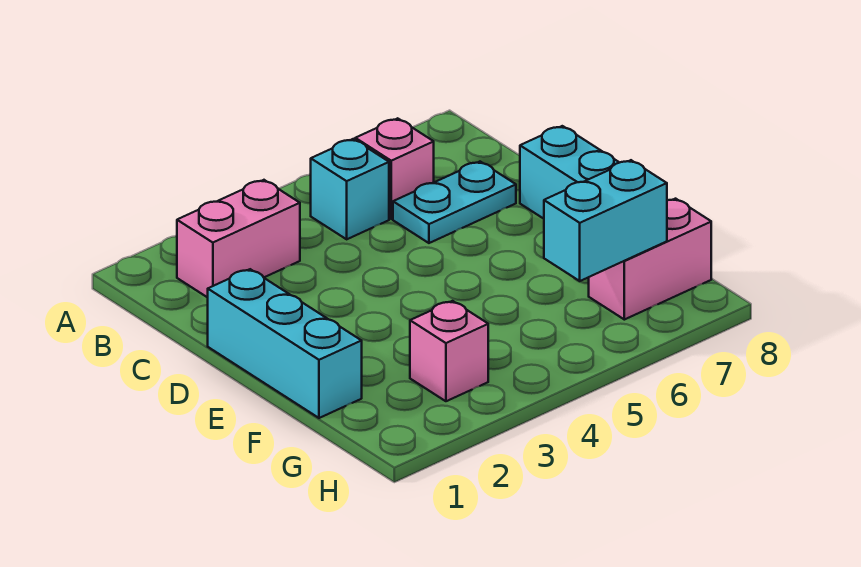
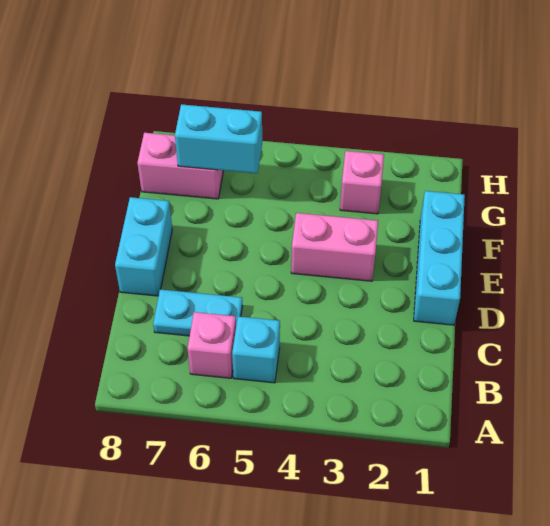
pink 1x2 brick [177,180,300,298] -> pink 1x2 brick moved to [291,213,378,281]

